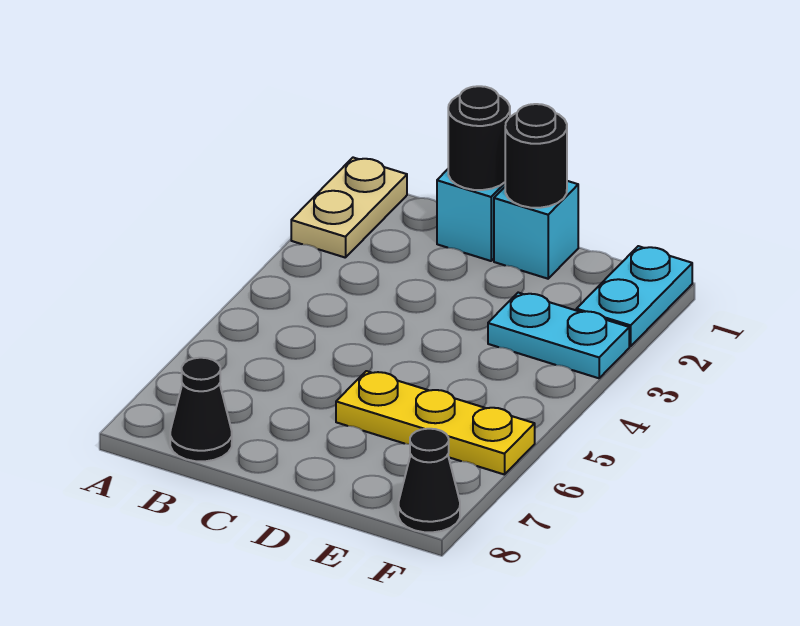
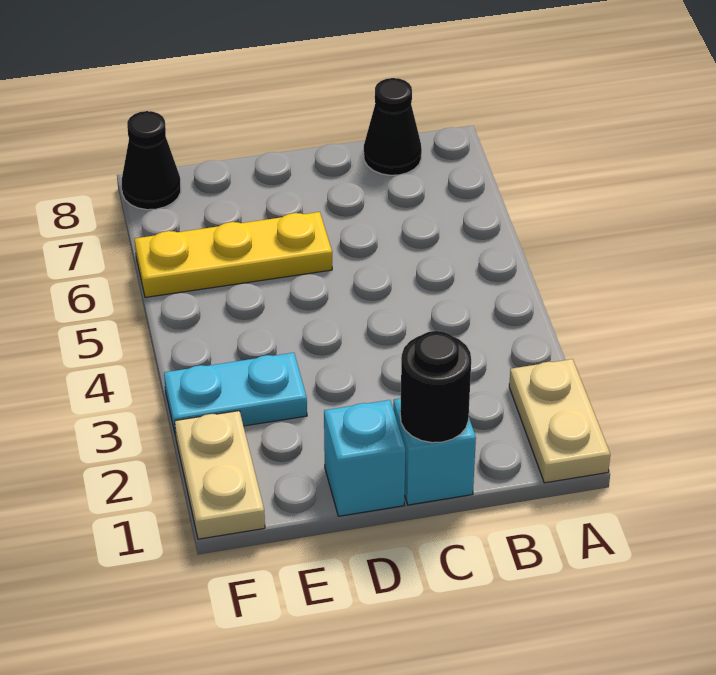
black 1x1 round brick [505,104,567,208] -> none
cyan 1x2 plate [576,246,692,346] -> tan 1x2 plate [175,411,265,539]

